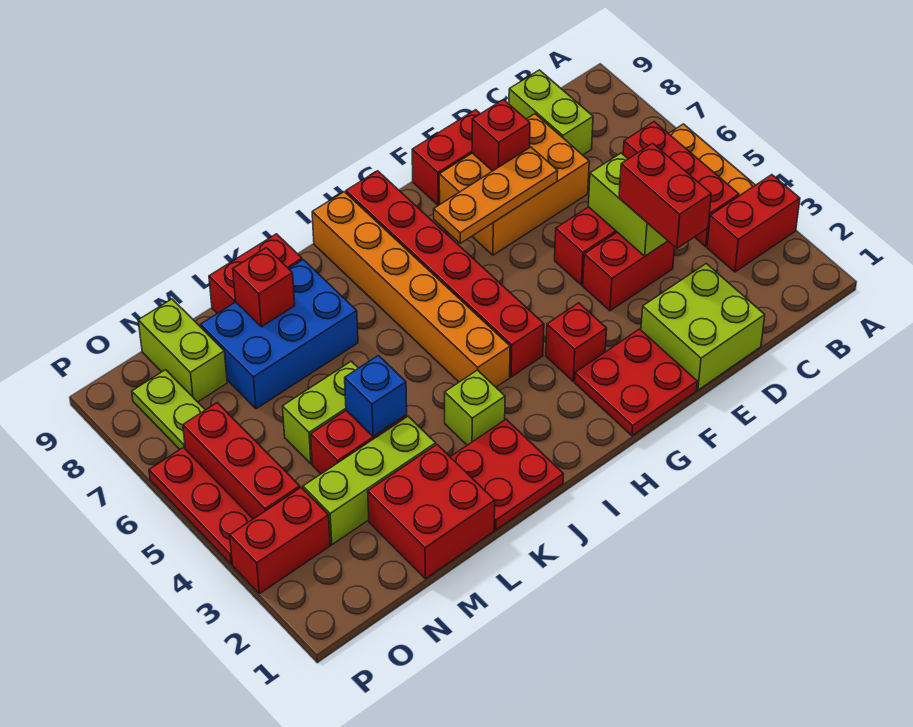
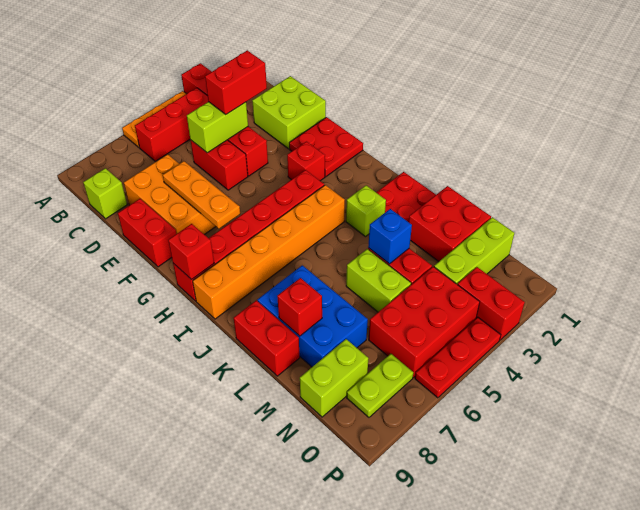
lime 1x2 brick [509,70,593,155] -> lime 1x1 brick [83,168,127,219]
red 1x1 brick [472,100,530,171] -> red 1x1 brick moved to [168,224,214,279]
lime 1x3 brick [303,417,436,545] -> lime 1x3 brick turned to [434,217,514,285]
red 1x3 brick [183,403,300,519] -> red 2x3 brick [369,267,480,377]

